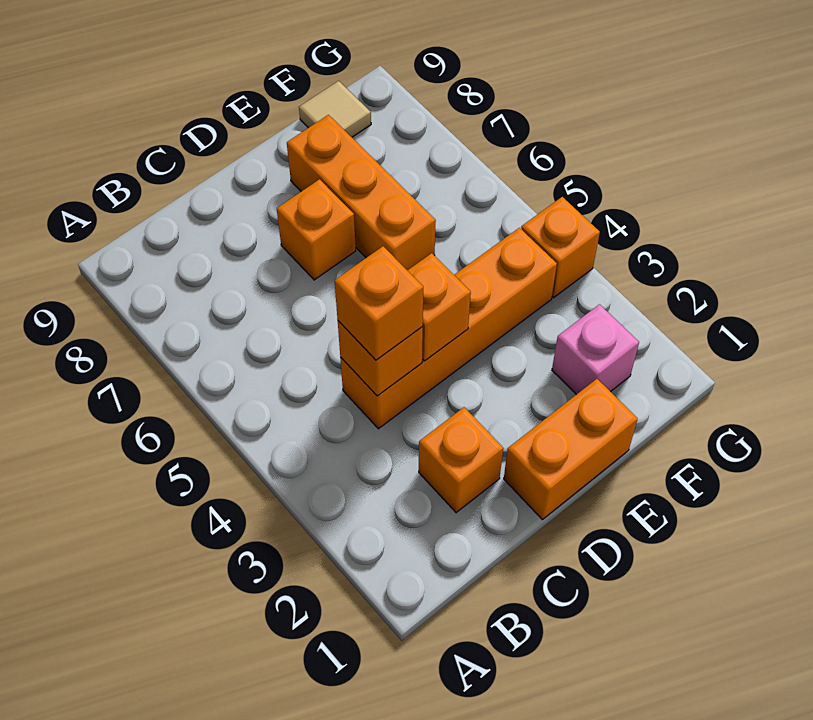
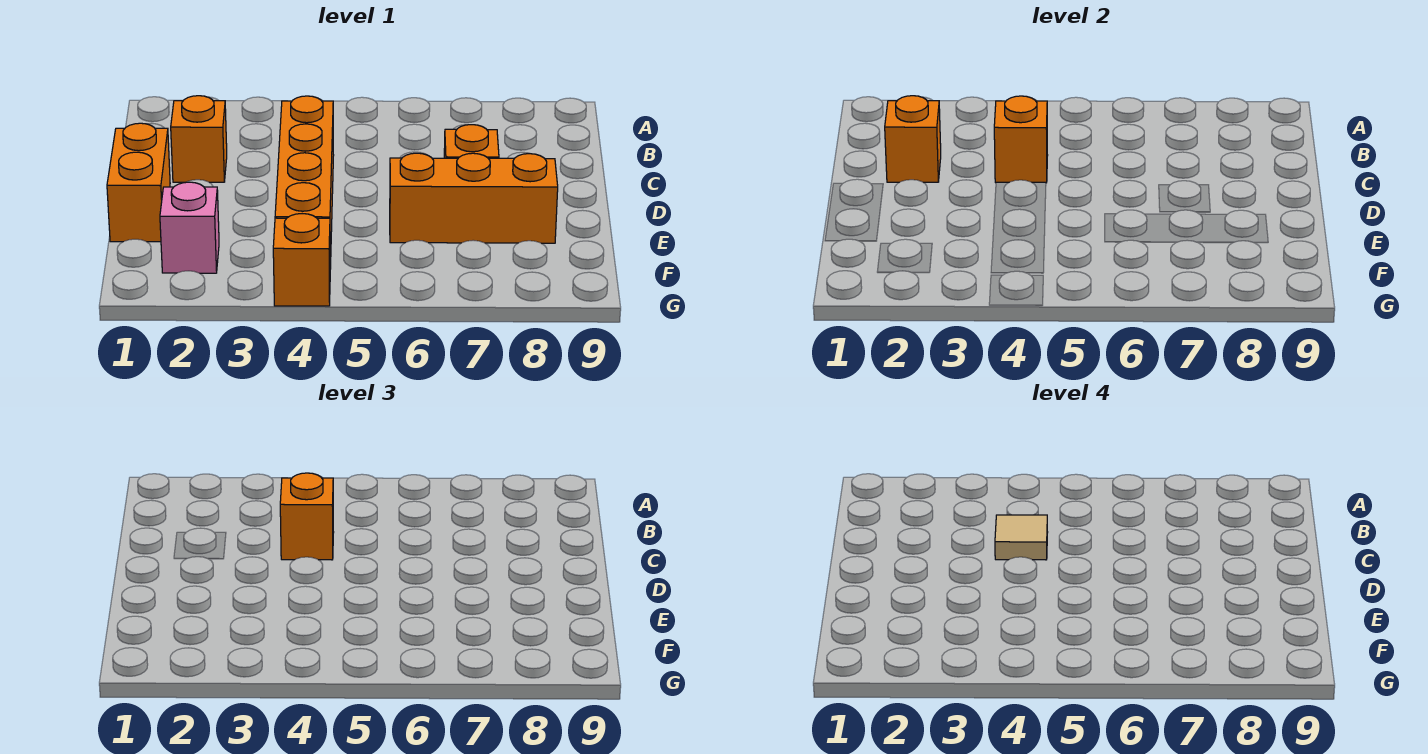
orange 1x1 brick [407,253,471,361] -> orange 1x1 brick moved to [885,96,941,182]
tan 1x1 tile [299,81,371,137] -> tan 1x1 tile moved to [995,515,1048,560]

